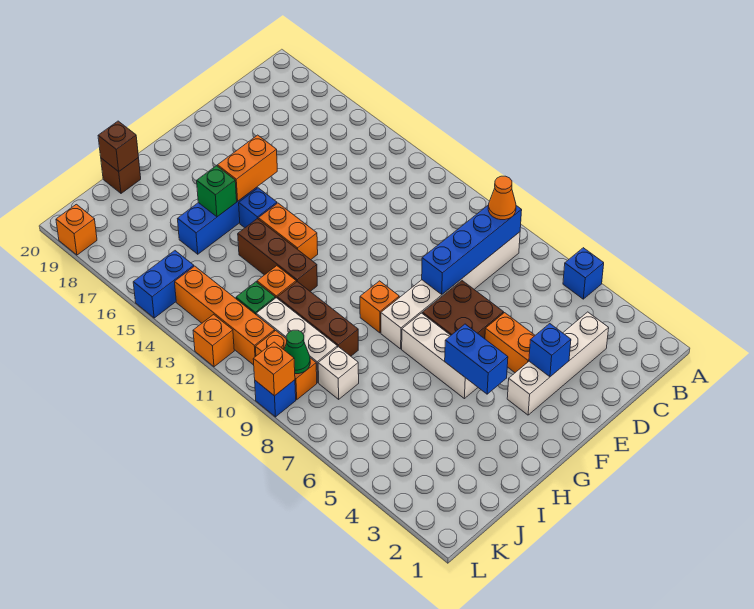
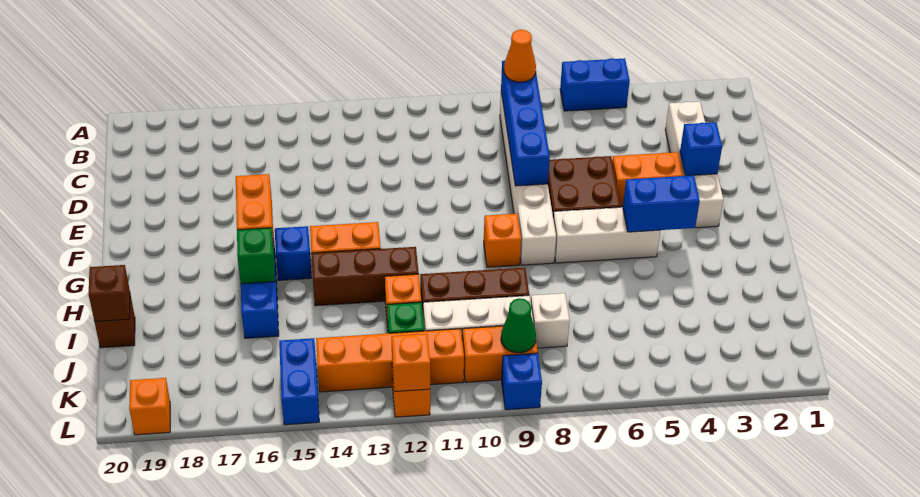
blue 1x1 brick [563,248,604,299] -> blue 1x2 brick [560,58,630,111]
orange 1x1 brick [253,342,295,396] -> orange 1x1 brick moved to [392,334,430,391]

